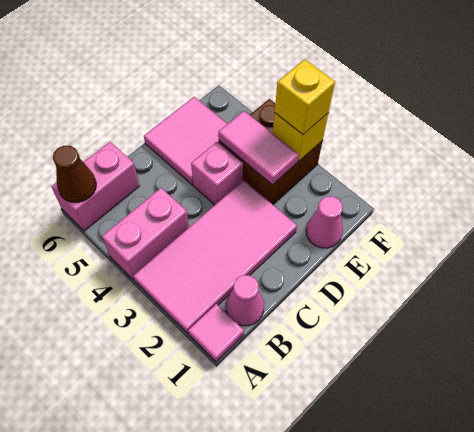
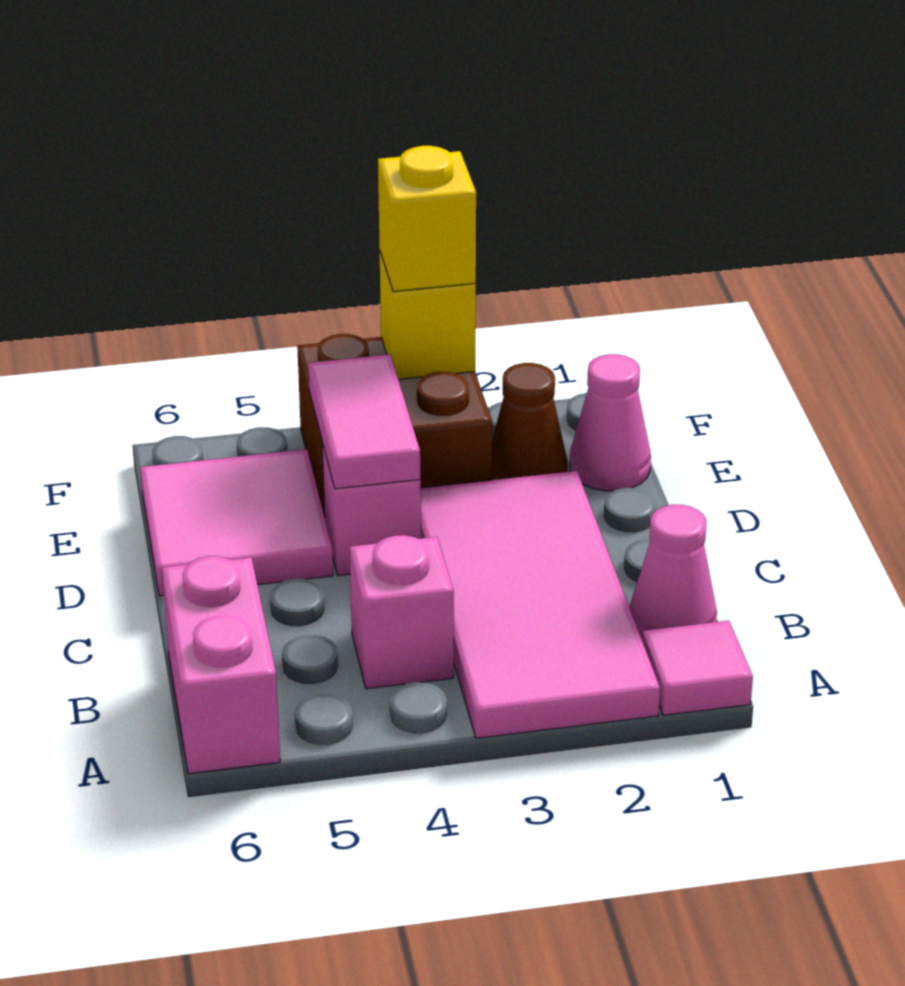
pink 1x2 brick [102,188,189,280] -> pink 1x1 brick [349,535,454,689]
brown 1x1 cone [53,146,96,202] -> brown 1x1 cone moved to [491,363,568,480]
pink 1x2 tile [218,111,299,185] -> pink 1x2 tile turned to [308,355,420,489]

